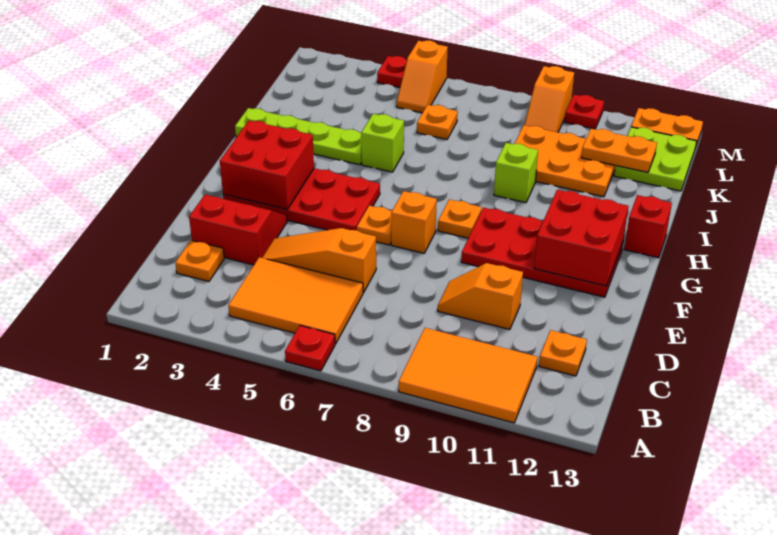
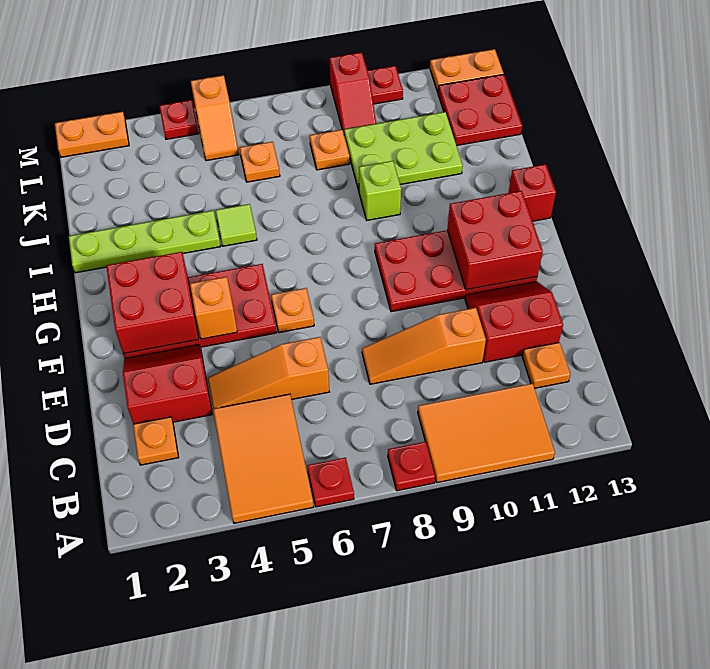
none -> red 1x1 plate [388,442,435,491]
orange 2x3 tile [228,257,363,344] -> orange 2x3 tile turned to [213,394,314,523]
orange 1x2 slope [438,263,523,330] -> orange 1x3 slope [362,308,486,384]
none -> red 2x2 slope [465,282,563,362]
orange 1x1 brick [391,191,437,253] -> orange 1x1 brick moved to [190,277,237,339]
orange 1x1 plate [438,200,482,238] -> orange 1x1 plate moved to [310,130,350,170]
lime 1x1 brick [361,114,404,172] -> lime 1x1 tile [216,204,257,246]
orange 2x3 plate [515,125,615,197] -> lime 2x3 plate [344,112,463,190]
orange 1x2 plate [582,128,657,172] -> orange 1x2 plate moved to [55,112,129,157]
lime 2x2 plate [614,127,696,191] -> red 2x2 plate [438,74,522,146]
orange 1x2 slope [525,66,574,132] -> red 1x2 slope [330,52,376,133]

